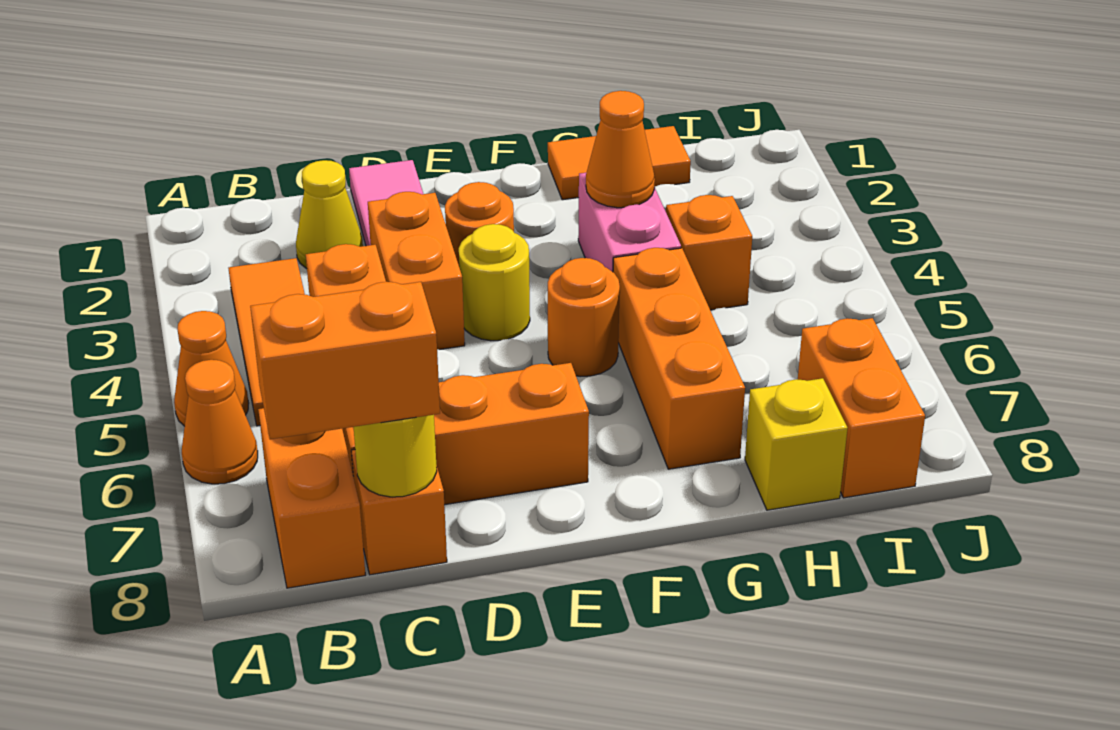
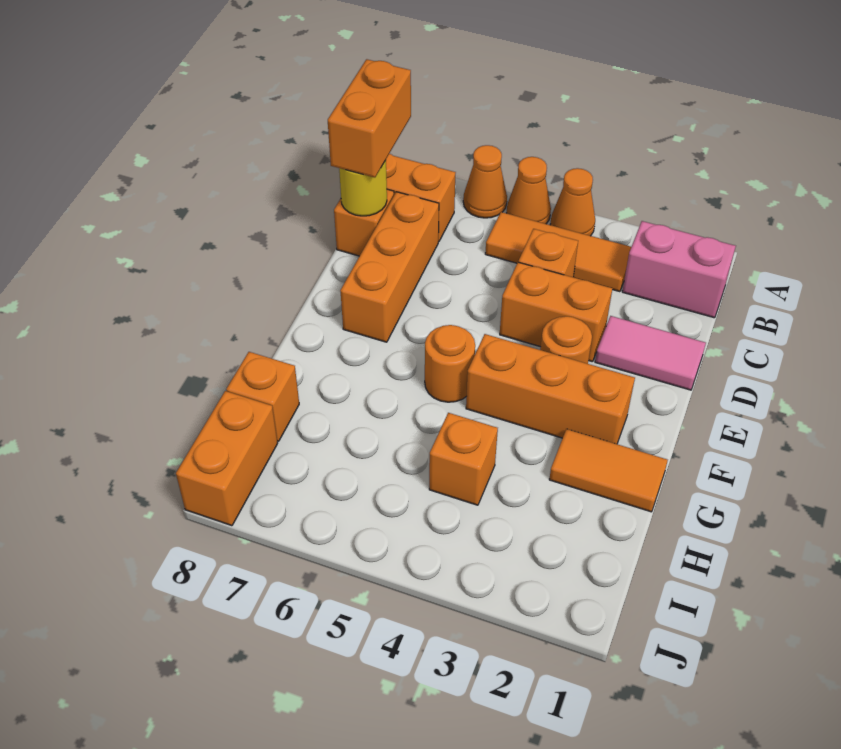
yellow 1x1 cone [296,160,363,269] -> none
yellow 1x1 round brick [459,224,530,341] -> none
orange 1x2 tile [548,126,691,200] -> orange 1x2 tile turned to [549,429,668,512]
pink 1x2 brick [578,173,681,272] -> pink 1x2 brick moved to [622,221,736,318]
orange 1x1 cone [586,91,655,208] -> orange 1x1 cone moved to [550,168,595,236]
orange 1x3 brick [613,248,745,469] -> orange 1x3 brick moved to [466,334,635,444]
yellow 1x1 brick [745,378,848,510] -> orange 1x1 brick [226,352,299,441]
orange 1x2 brick [798,318,925,498] -> orange 1x2 brick turned to [176,391,278,526]

